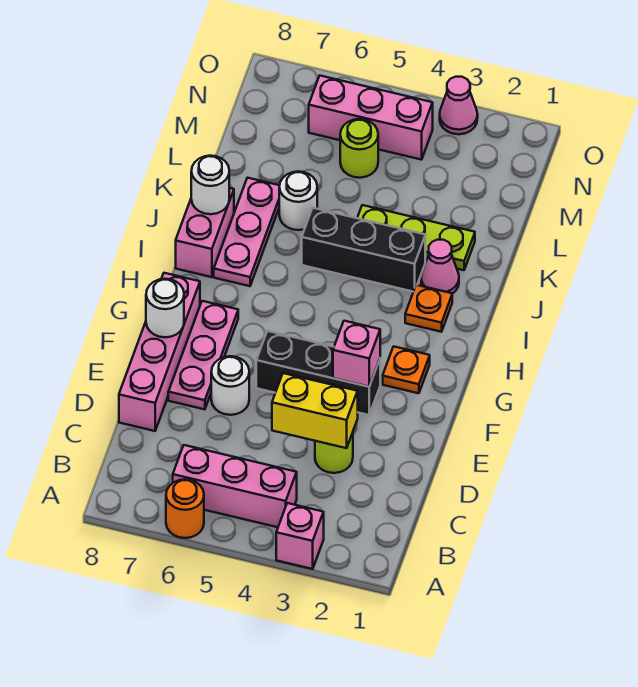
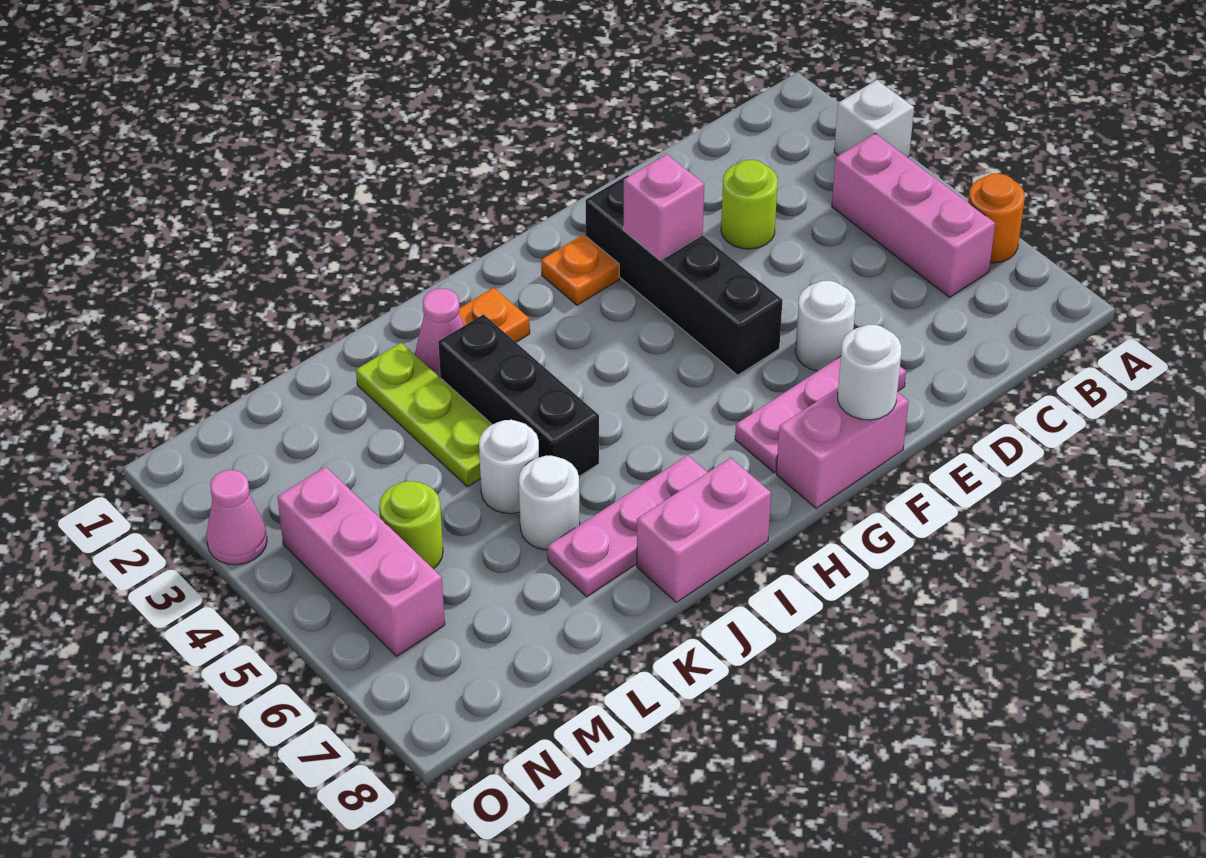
pink 1x1 brick [276,503,324,569] -> white 1x1 brick [834,80,914,157]
yellow 1x2 brick [272,373,358,448] -> none
pink 1x4 brick [119,273,200,431] -> pink 1x2 brick [776,388,909,508]
black 1x3 brick [256,331,380,415] -> black 1x4 brick [586,175,782,375]
white 1x1 round brick [191,156,229,214] -> white 1x1 round brick moved to [479,420,539,514]

